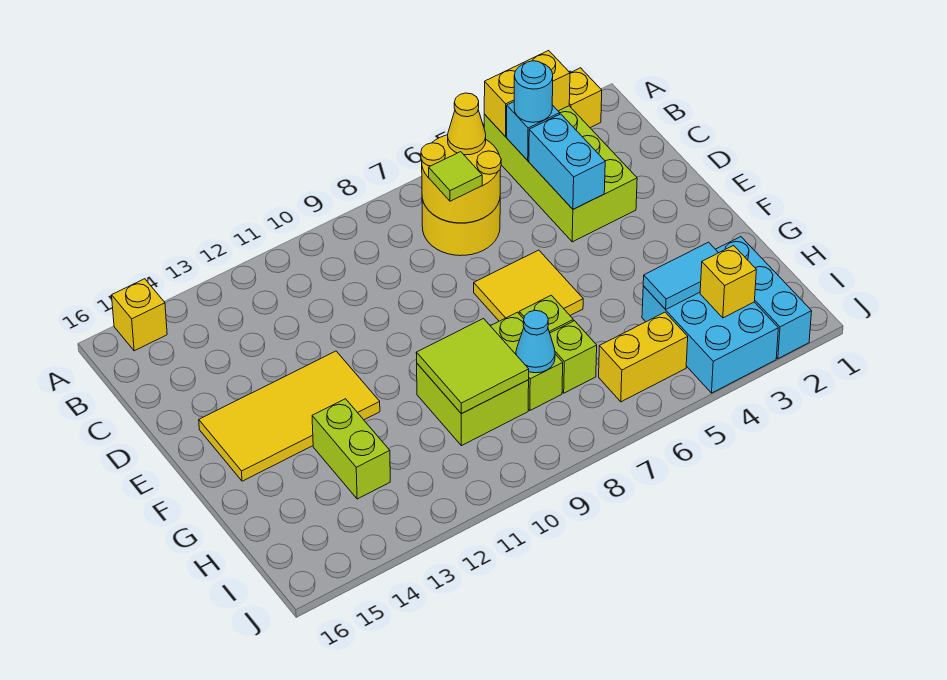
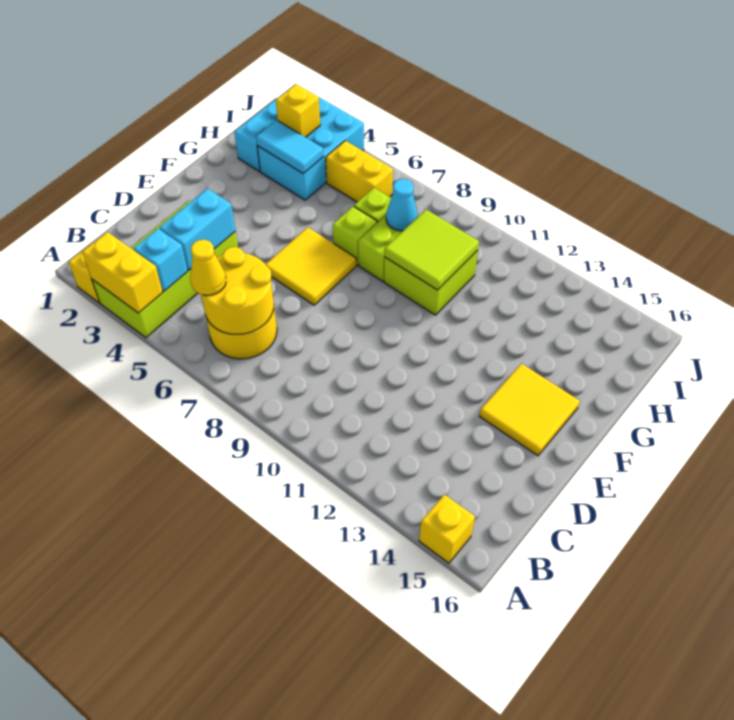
cyan 1x1 round brick [514,61,553,122] -> none
lime 1x1 tile [429,152,482,201] -> none
yellow 2x4 tile [199,351,380,481] -> yellow 2x2 tile [479,364,580,456]
lime 1x2 brick [312,399,390,499] -> none

